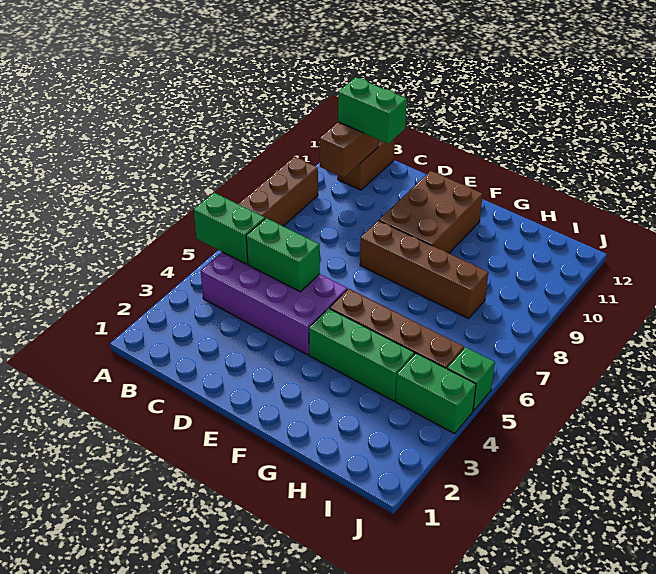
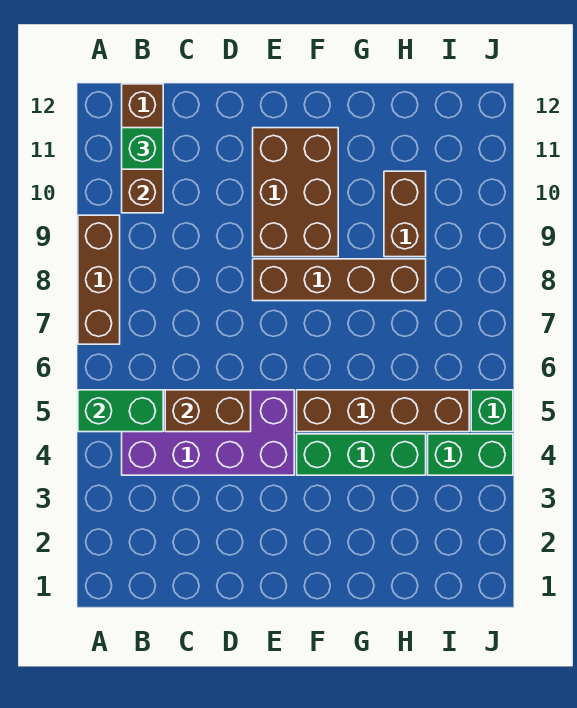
green 1x2 brick [338,77,407,143] -> green 1x1 brick [122,128,163,169]
green 1x2 brick [246,218,320,292] -> brown 1x2 brick [165,390,251,432]
none -> brown 1x2 brick [384,171,426,257]

